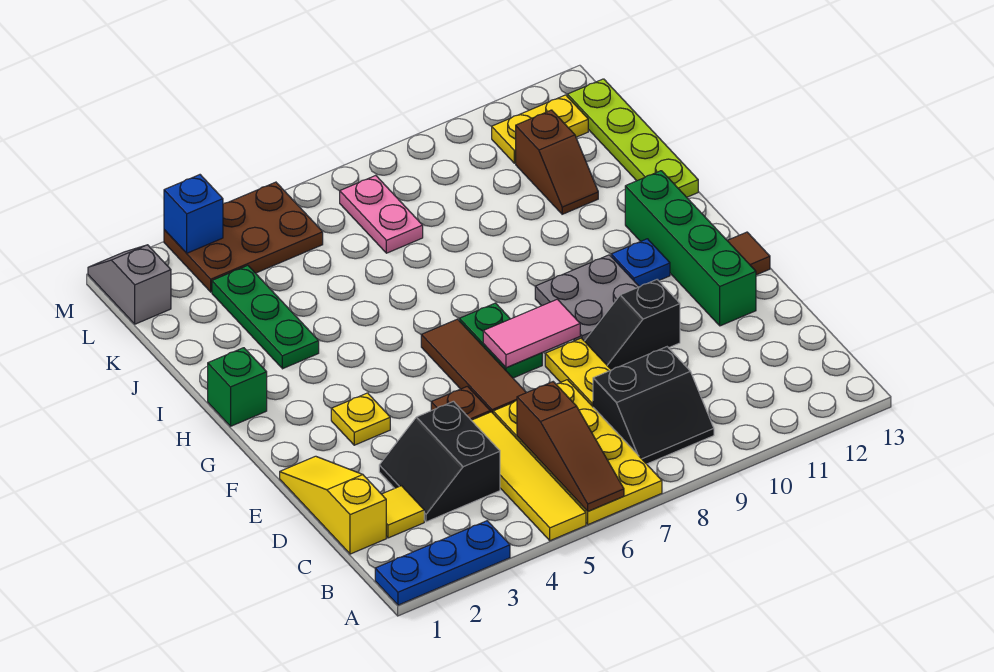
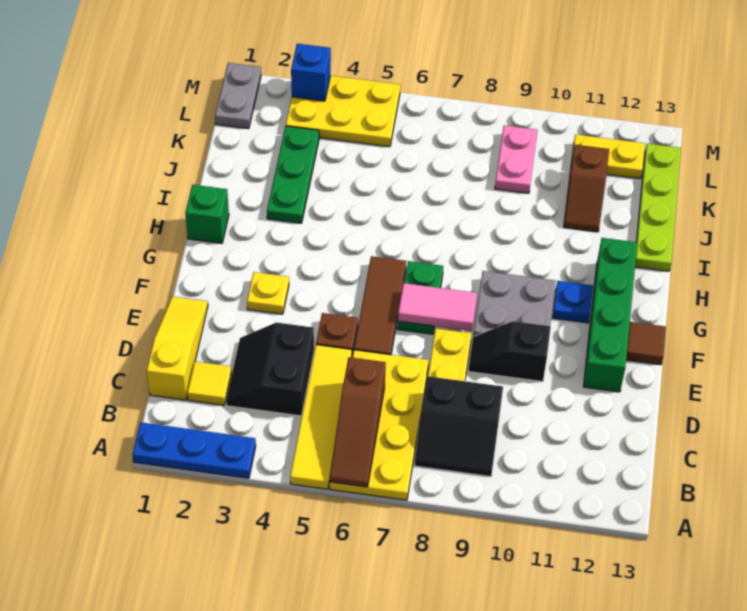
pink 1x2 plate [340,176,423,253] -> pink 1x2 plate moved to [495,125,538,193]
grey 1x2 slope [88,245,171,324] -> grey 1x2 plate [215,63,261,129]
brown 2x3 plate [164,182,323,292] -> yellow 2x3 plate [286,76,400,147]

